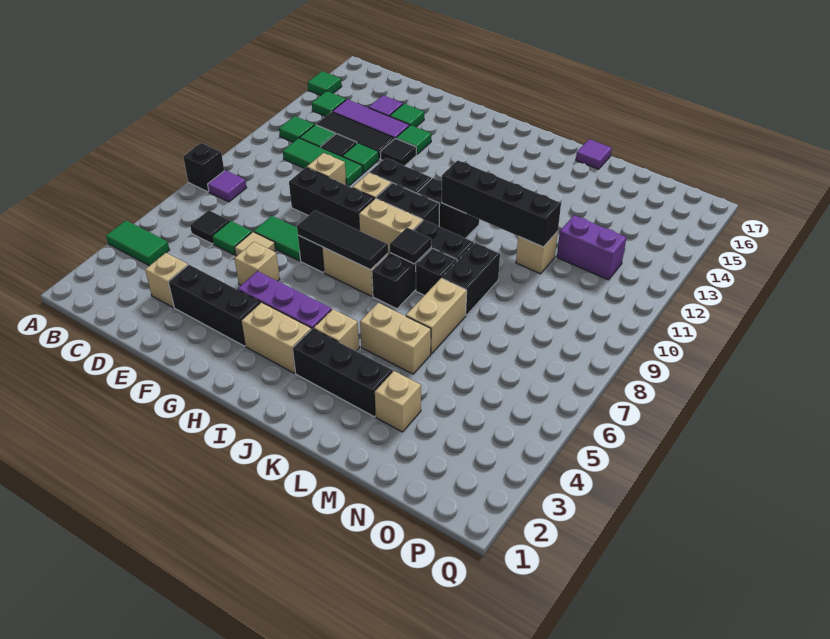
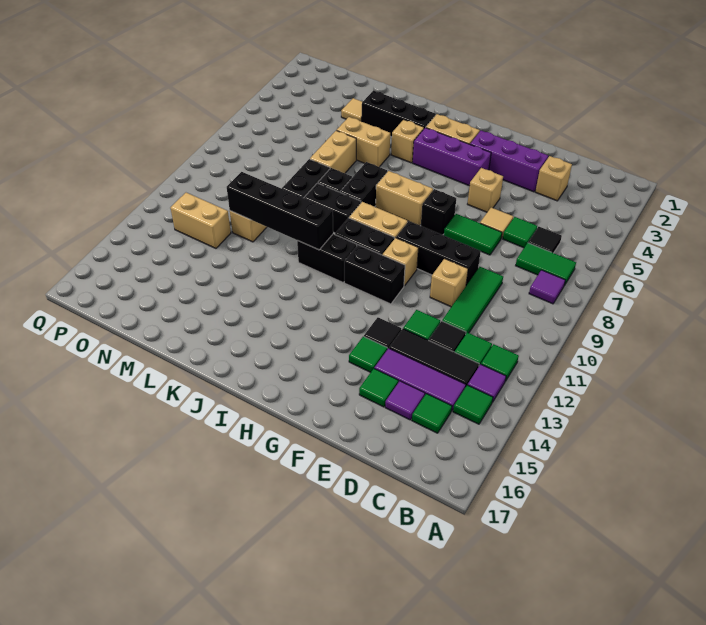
green 1x2 tile [106,221,169,266] -> green 1x2 tile moved to [516,243,576,285]
black 1x1 brick [183,143,224,192] -> none
green 1x1 tile [307,71,342,96] -> green 1x1 tile moved to [412,394,452,433]
green 1x3 tile [283,138,363,186] -> green 1x3 tile turned to [442,267,503,333]
black 1x3 brick [168,265,260,346] -> purple 1x3 brick [470,131,548,192]
black 1x3 tile [297,210,388,270] -> none
black 1x1 tile [390,228,431,264] -> none
purple 1x1 tile [576,139,612,169] -> purple 1x1 tile moved to [468,364,506,402]
tan 1x1 brick [375,371,421,432] -> tan 1x1 tile [341,98,362,121]
purple 1x2 brick [557,215,626,280] -> tan 1x2 brick [171,193,231,248]

